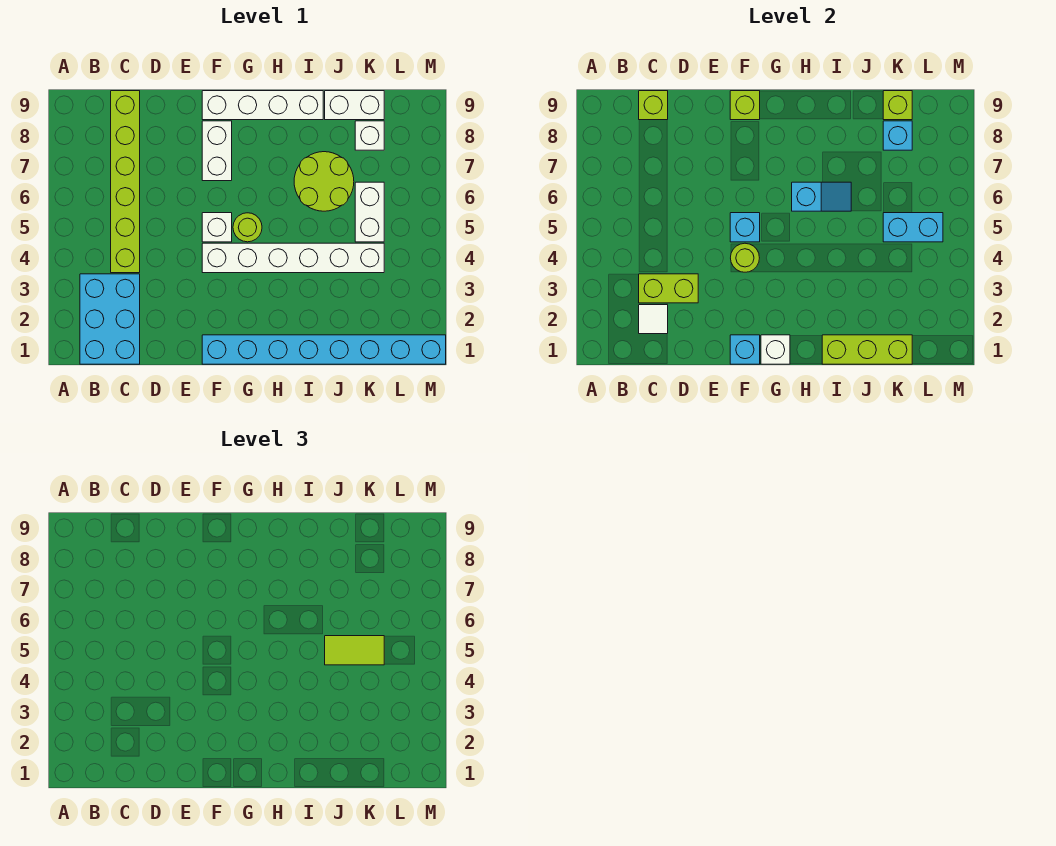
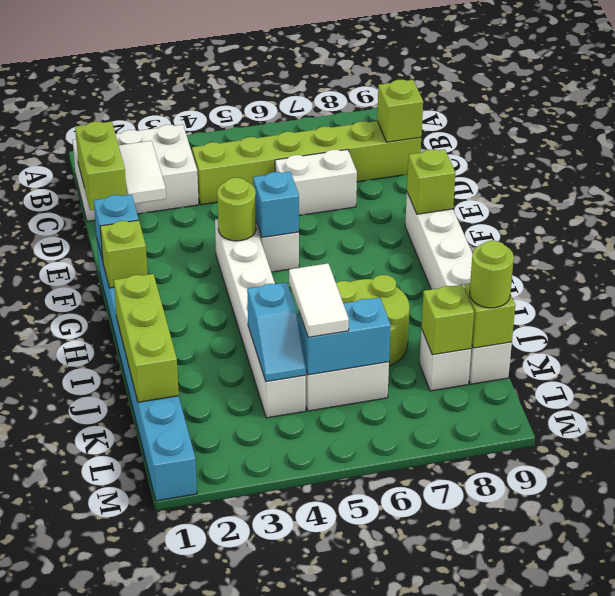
cyan 2x3 brick [80,274,140,364] -> white 2x3 brick [73,125,199,221]
white 1x1 tile [639,305,668,334] -> white 1x2 tile [119,141,166,204]
lime 1x2 brick [639,274,698,303] -> lime 1x2 brick moved to [75,122,127,210]
white 1x2 brick [202,121,232,181] -> white 1x2 brick moved to [275,149,357,215]
white 1x1 brick [761,335,790,364] -> lime 1x1 brick [100,220,148,288]
lime 1x1 round brick [233,213,262,242] -> lime 1x1 round brick moved to [470,241,514,308]
cyan 1x2 slope [792,182,851,211] -> cyan 1x2 slope moved to [247,282,306,382]
lime 1x2 tile [325,636,384,665] -> white 1x2 tile [289,263,349,337]
cyan 1x2 brick [883,213,943,242] -> cyan 1x2 brick turned to [299,298,391,375]
cyan 1x1 brick [883,121,912,150] -> lime 1x1 brick [421,285,474,355]

